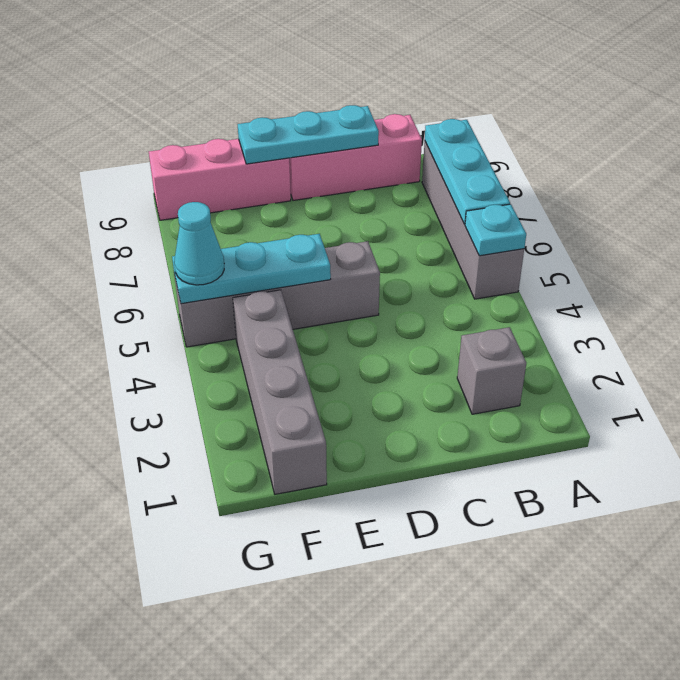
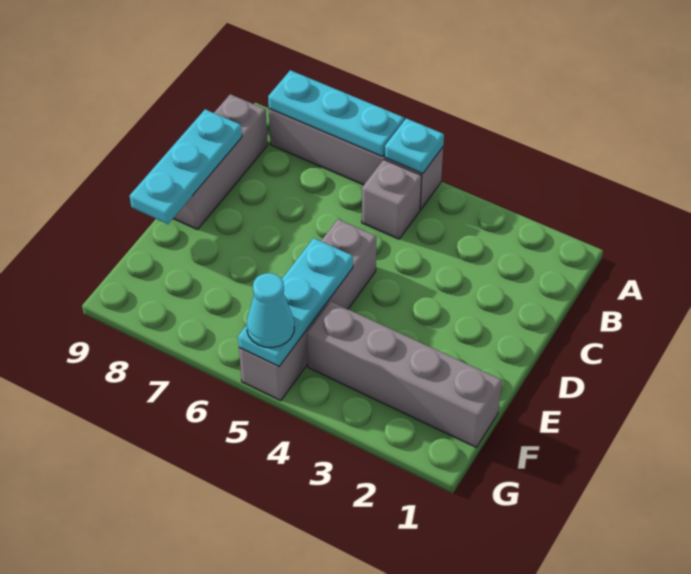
grey 1x1 brick [457,327,526,414] -> grey 1x1 brick moved to [362,160,422,239]
pink 1x3 brick [289,114,422,201] -> grey 1x3 brick [173,94,268,230]
pink 1x3 brick [149,139,291,220] -> none

